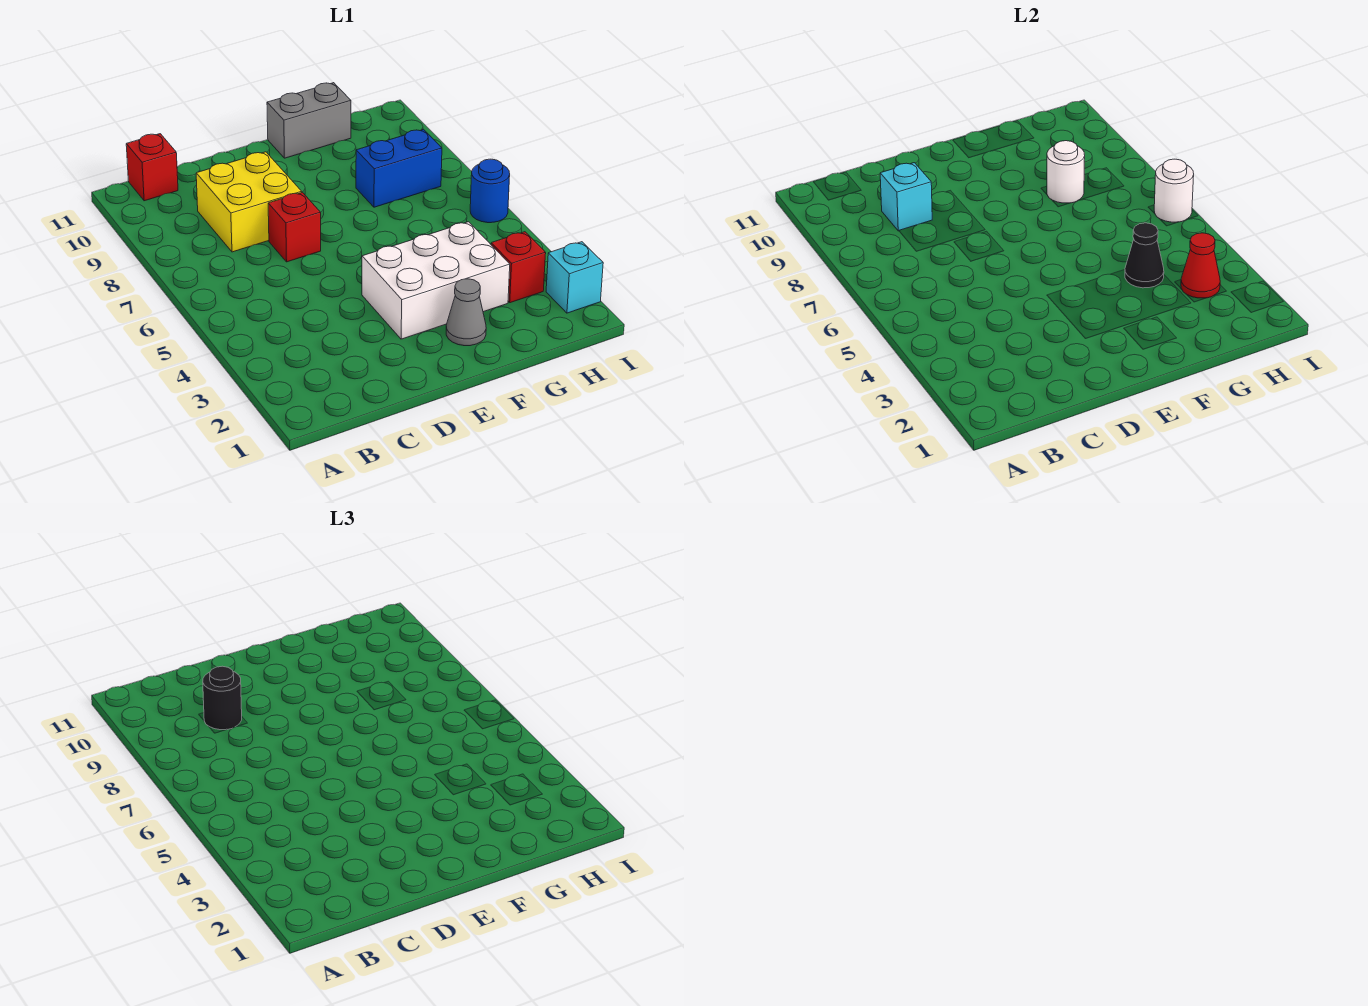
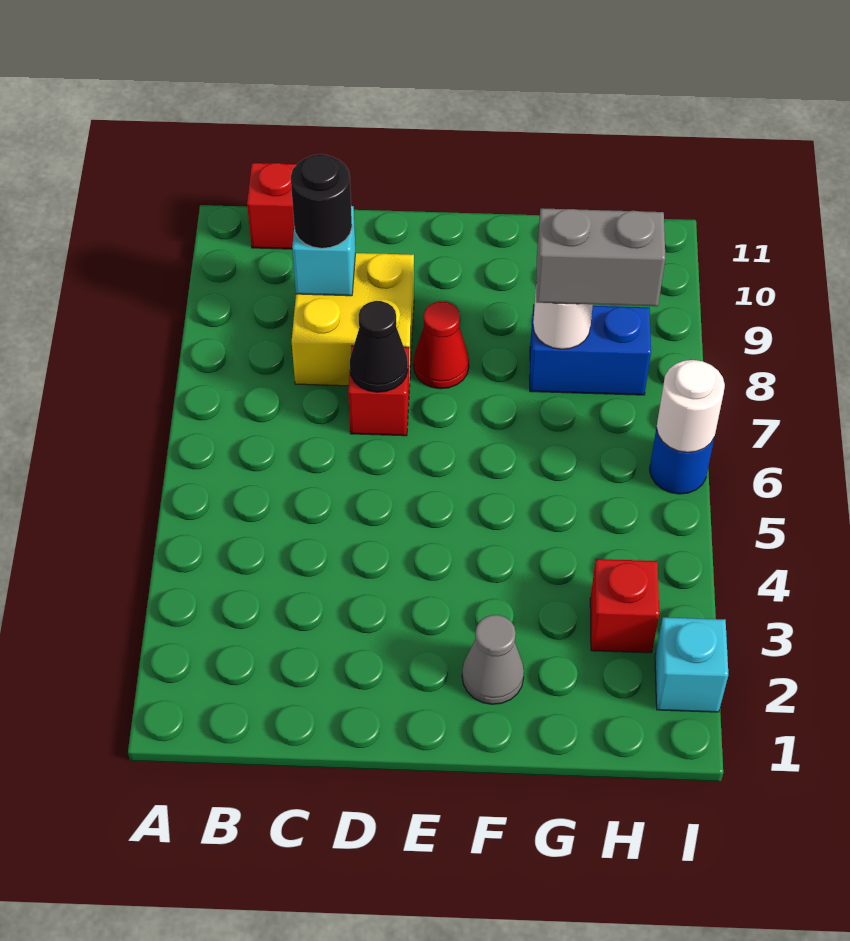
white 2x3 brick [362,222,510,339] -> none
grey 1x2 brick [267,83,351,158] -> grey 1x2 brick moved to [536,208,665,306]
black 1x1 cone [1125,223,1164,288] -> black 1x1 cone moved to [350,301,408,392]
red 1x1 cone [1181,233,1220,298] -> red 1x1 cone moved to [413,301,469,389]

